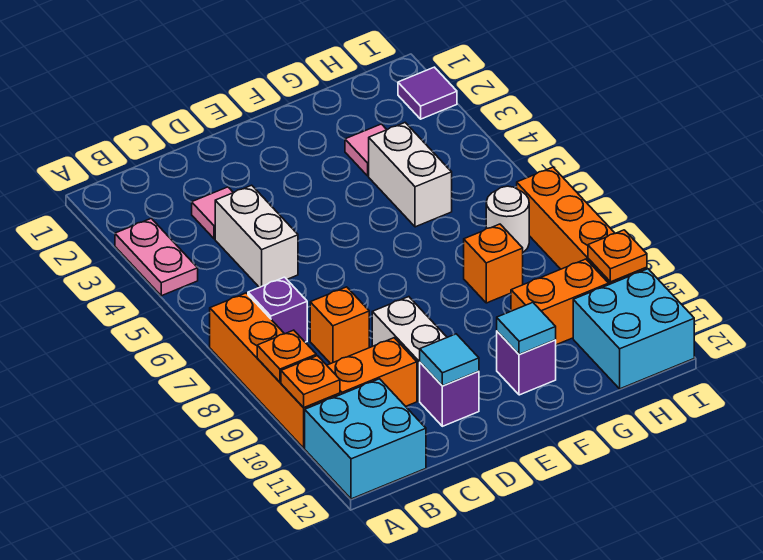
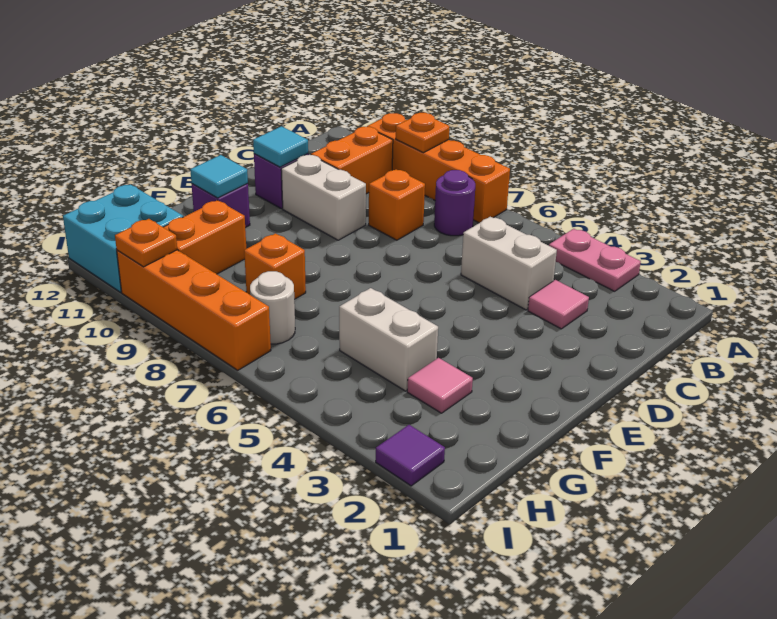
orange 1x1 plate [281,356,340,408] -> none
cyan 2x2 brick [305,379,426,499] -> none
purple 1x1 brick [248,277,307,342] -> purple 1x1 round brick [434,170,475,236]

